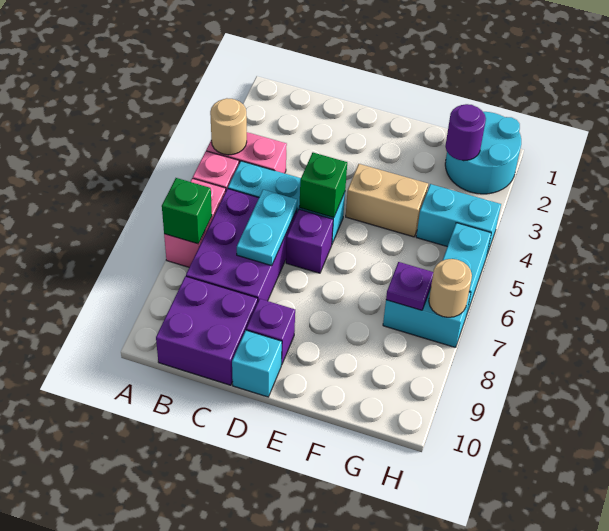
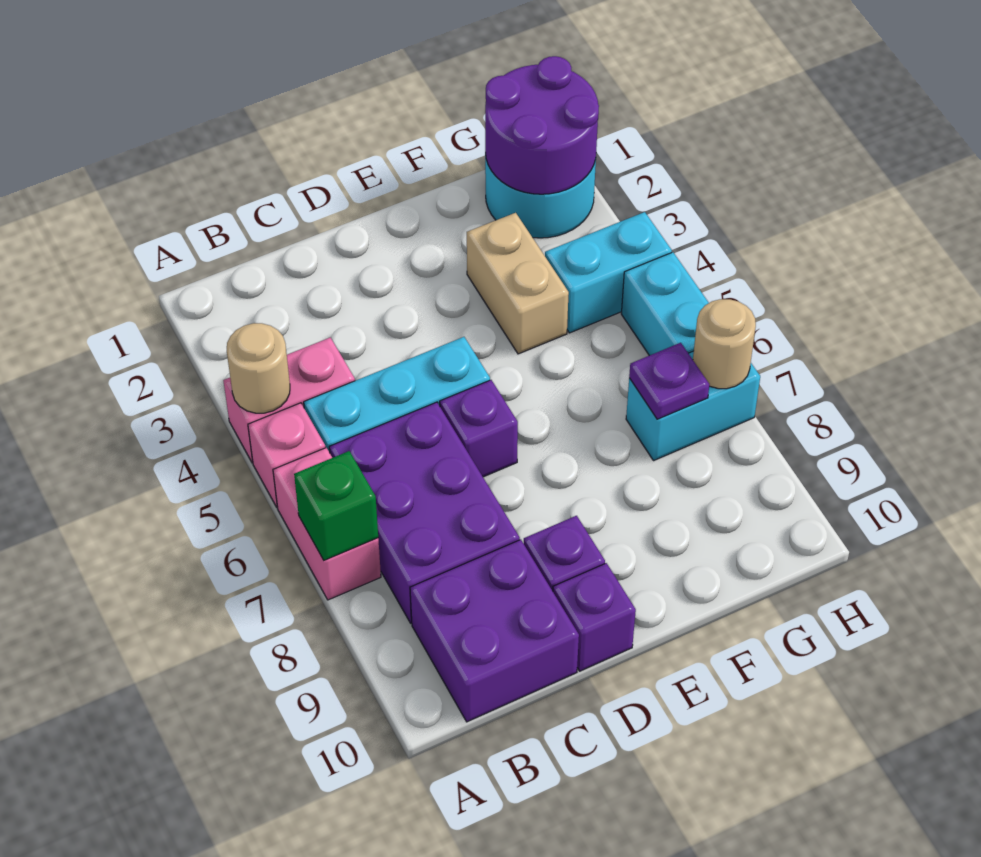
cyan 1x2 plate [237,190,297,266] -> none
green 1x1 brick [299,153,347,218] -> none
cyan 1x1 brick [232,330,282,397] -> purple 1x1 brick [553,563,636,671]
tan 1x2 brick [346,164,428,237] -> tan 1x2 brick turned to [467,213,569,354]
purple 1x1 round brick [445,104,486,161] -> purple 2x2 round brick [485,56,599,194]

